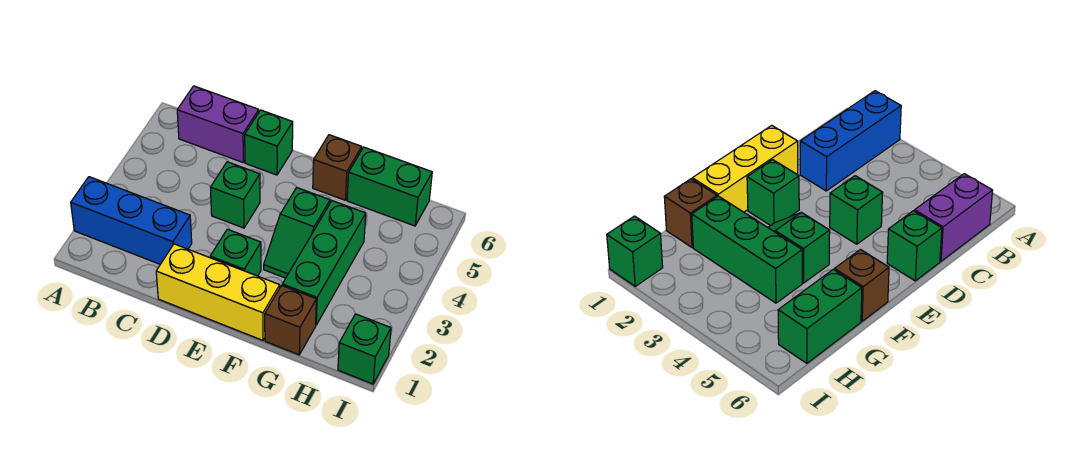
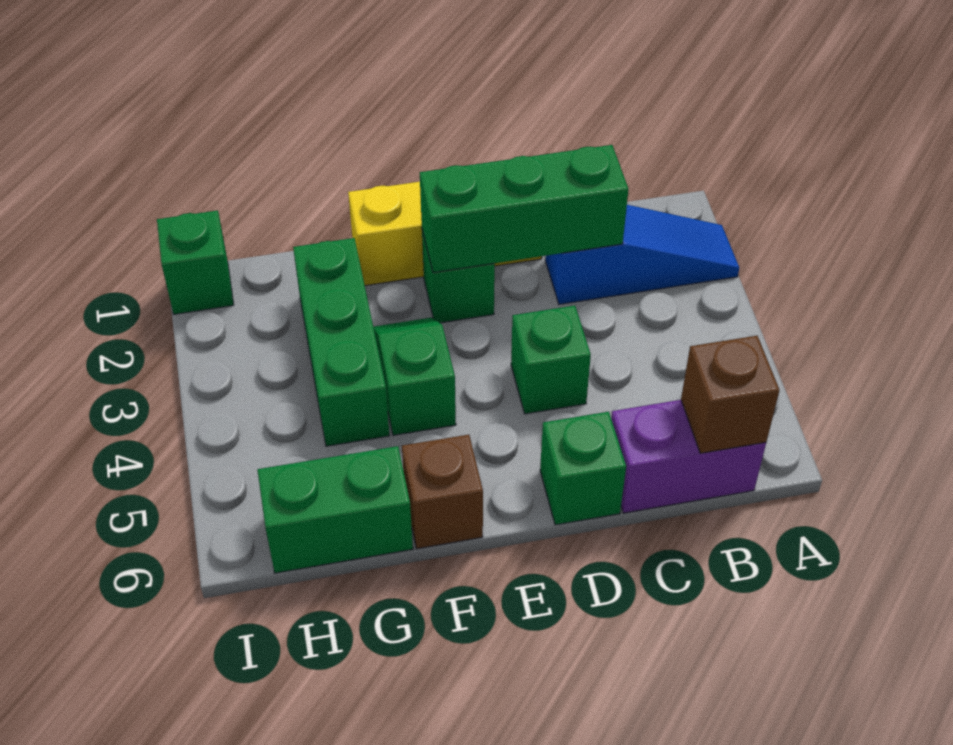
blue 1x3 brick [71,177,192,264] -> blue 1x3 slope [545,205,739,304]
none -> green 1x3 brick [420,145,629,273]
brown 1x1 brick [265,286,316,355] -> brown 1x1 brick moved to [681,336,780,453]

